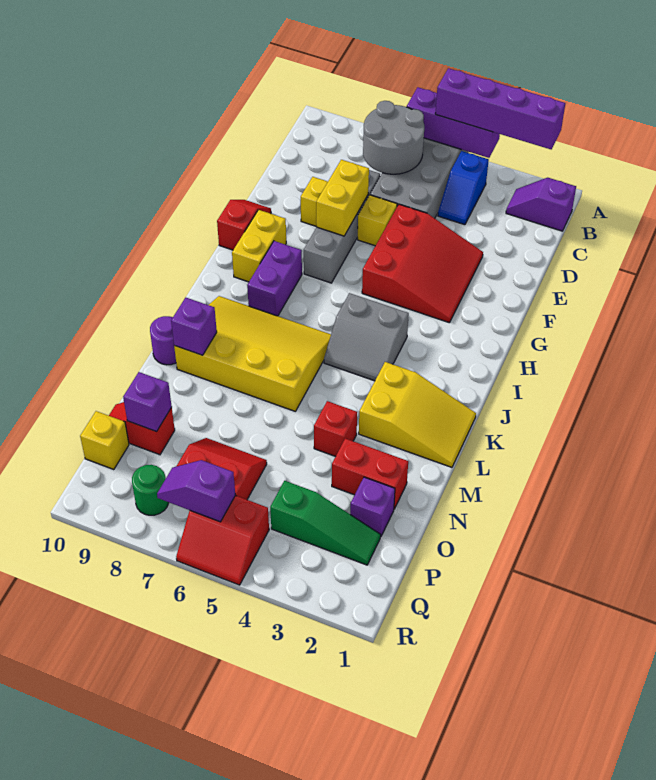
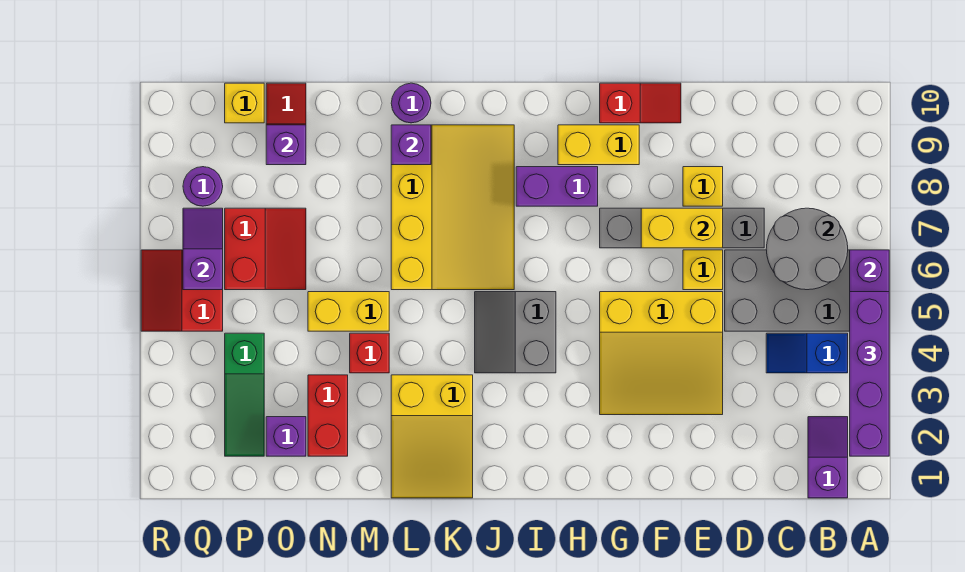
red 3x3 slope [362,204,483,323] -> yellow 3x3 slope [600,292,723,415]
none -> yellow 1x2 brick [308,292,389,331]
green 1x1 round brick [132,465,169,515] -> purple 1x1 round brick [183,167,223,206]

